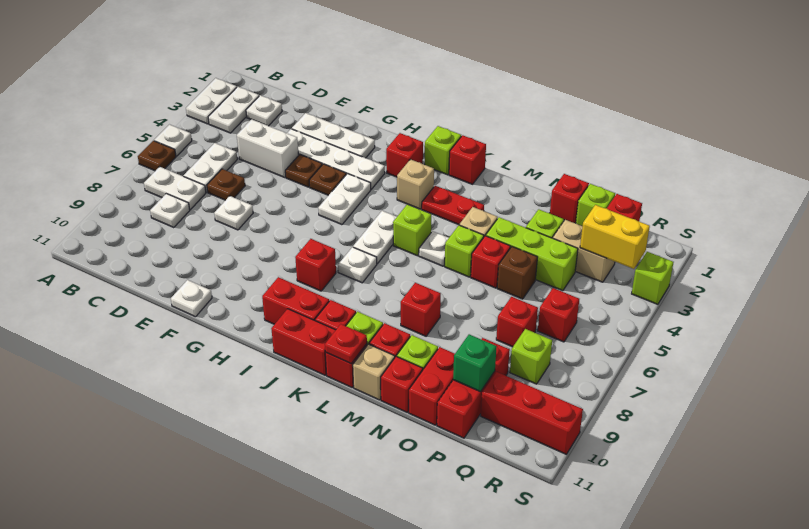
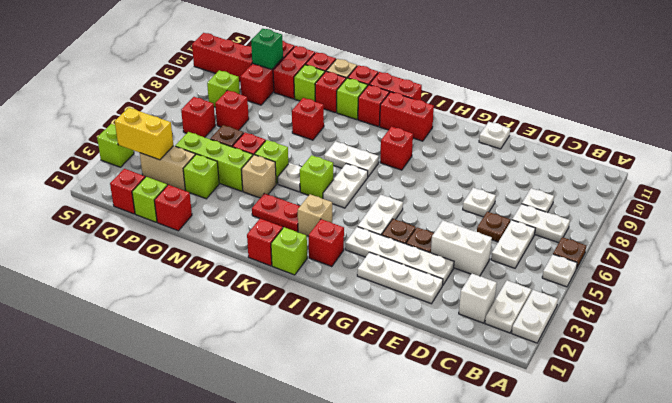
white 1x1 plate [246,95,282,126] -> white 1x1 brick [459,274,497,323]
white 1x1 plate [338,247,377,283] -> white 1x2 plate [324,141,379,177]
red 1x1 plate [325,324,367,364] -> none

